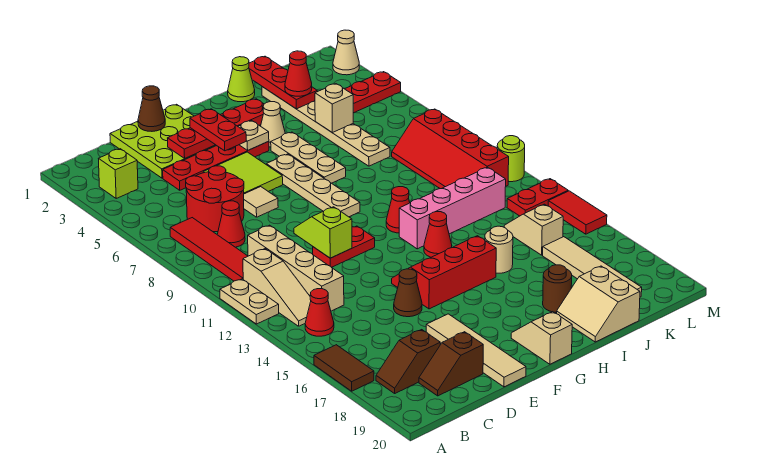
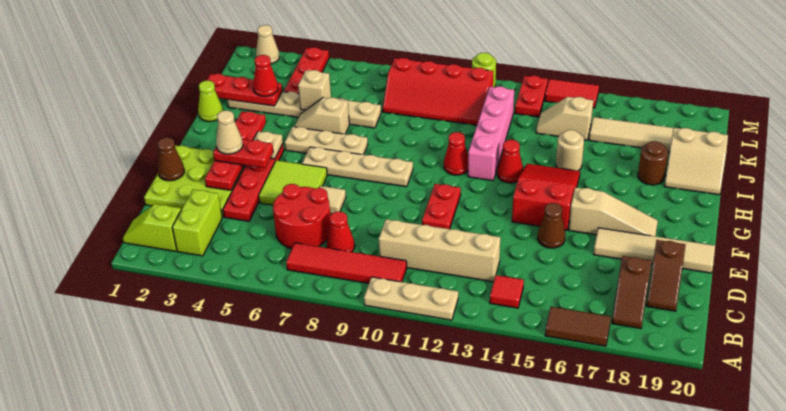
tan 1x2 plate [220,279,279,324] -> tan 1x3 plate [364,277,458,320]
lime 1x1 brick [99,149,138,198] -> lime 1x2 brick [172,190,222,256]
tan 1x3 slope [243,249,311,326] -> tan 1x3 slope moved to [569,187,658,236]
red 1x1 cone [305,289,334,336] -> red 1x1 tile [490,275,524,308]
lime 1x2 slope [294,207,352,258] -> lime 1x2 slope moved to [123,204,181,251]
red 2x3 slope [392,236,496,309] -> red 2x3 slope turned to [512,164,580,230]
tan 1x2 slope [511,312,572,364] -> tan 1x2 slope moved to [294,98,349,134]
tan 1x1 cone [261,102,285,147] -> tan 1x1 cone moved to [216,111,243,154]

